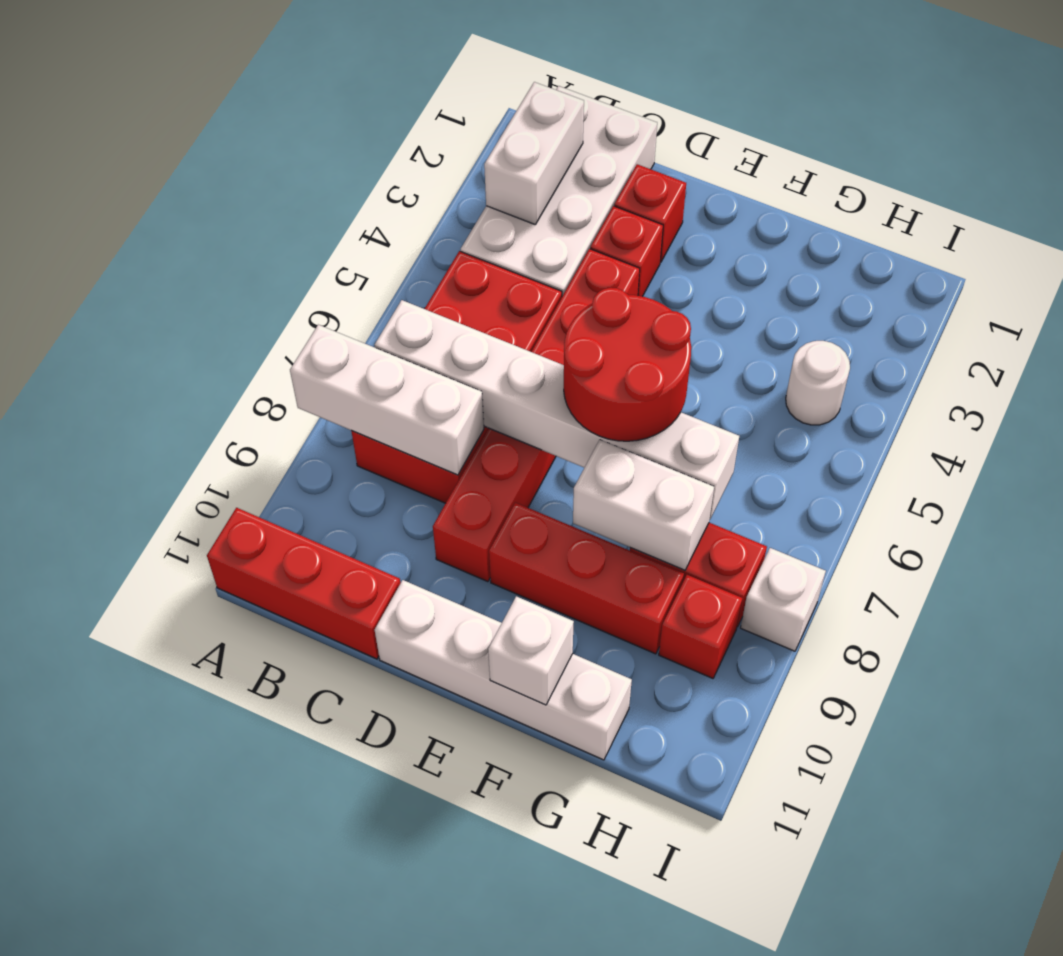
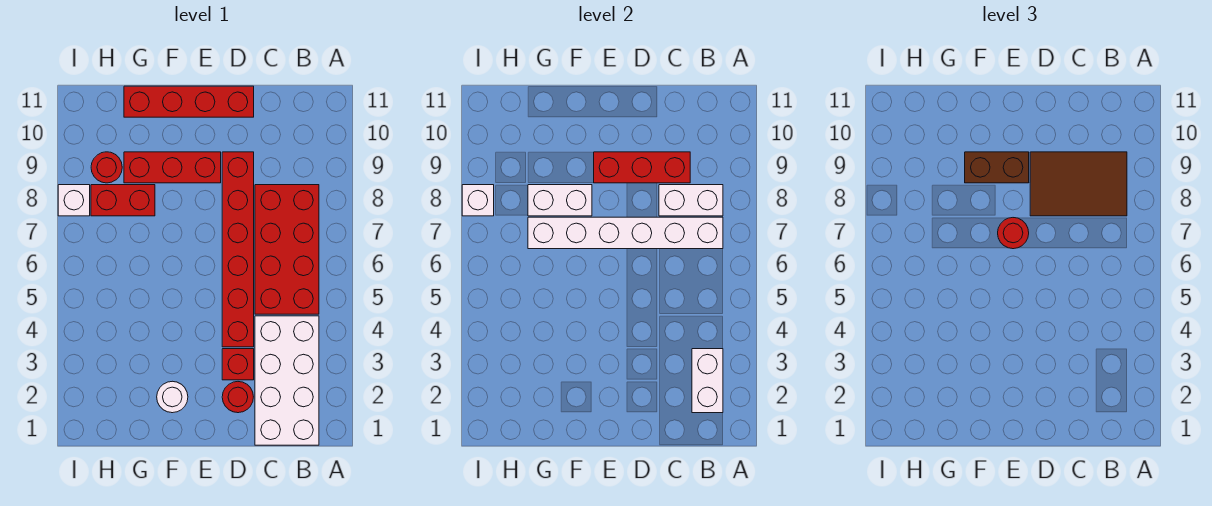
white 1x3 brick [290,325,484,475] -> white 1x2 brick [659,185,723,216]
red 1x3 brick [207,508,400,659] -> red 1x3 brick moved to [594,152,690,183]
none -> brown 2x3 tile [1030,152,1127,216]
red 1x1 brick [614,164,686,262] -> red 1x1 round brick [222,382,253,413]
white 1x4 brick [375,580,632,760] -> red 1x4 brick [124,86,254,117]
red 2x2 round brick [564,288,691,441] -> red 1x1 round brick [998,218,1029,249]
none -> brown 1x2 brick [965,152,1029,183]
white 1x1 brick [488,596,574,705] -> white 1x1 brick moved to [462,185,494,216]
white 1x1 round brick [786,341,850,425] -> white 1x1 round brick moved to [157,381,188,413]
red 1x1 brick [659,575,742,678] -> red 1x1 round brick [91,152,122,183]

